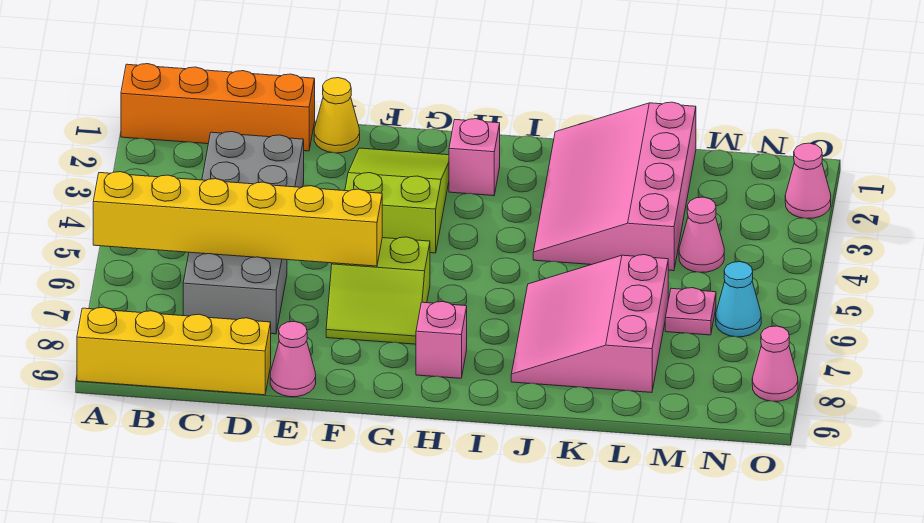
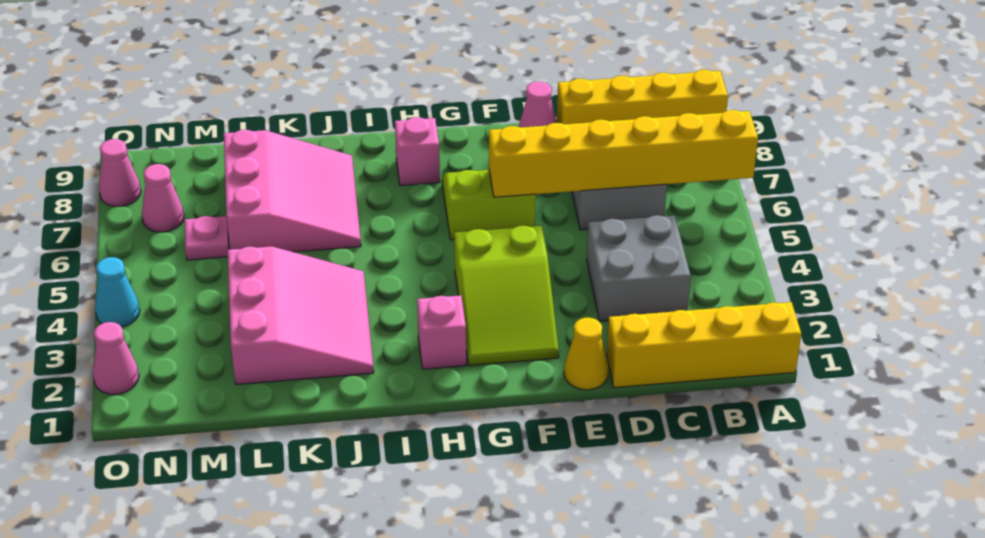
orange 1x4 brick [121,64,315,151] -> yellow 1x4 brick [607,302,801,388]
pink 3x4 slope [533,102,696,271] -> pink 3x3 slope [228,246,374,384]
pink 1x1 cone [679,197,724,272] -> pink 1x1 cone moved to [142,164,184,232]
cyan 1x1 cone [716,262,761,337] -> cyan 1x1 cone moved to [95,257,140,327]

